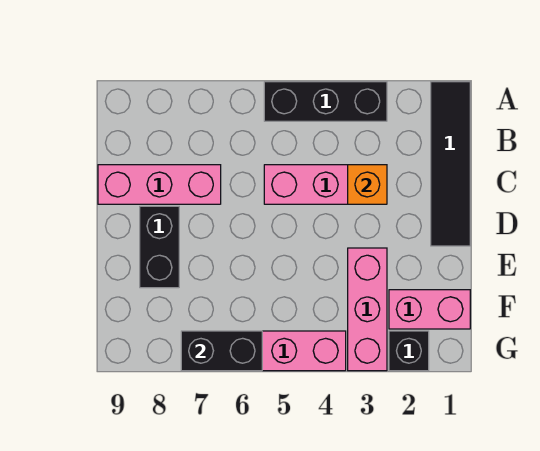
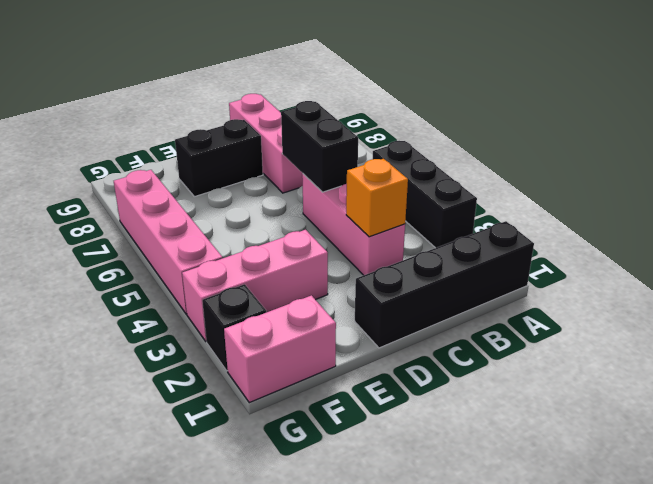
black 1x4 tile [431,82,470,246] -> black 1x4 brick [355,221,534,348]
pink 1x2 brick [389,290,470,329] -> pink 1x2 brick turned to [224,295,336,403]
black 1x2 brick [181,331,262,371] -> black 1x2 brick moved to [281,101,358,192]

